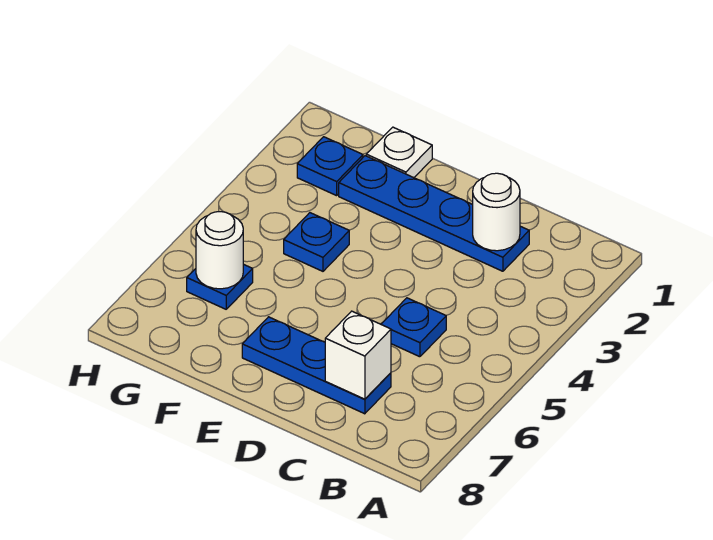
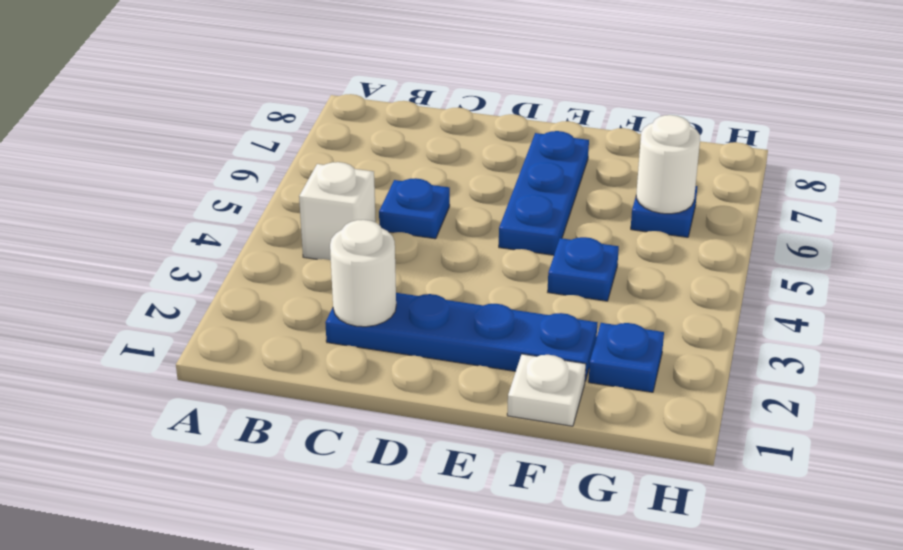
blue 1x3 plate [242,317,391,414] -> blue 1x3 plate turned to [499,131,589,255]
white 1x1 brick [325,311,391,399] -> white 1x1 brick moved to [299,162,376,260]

